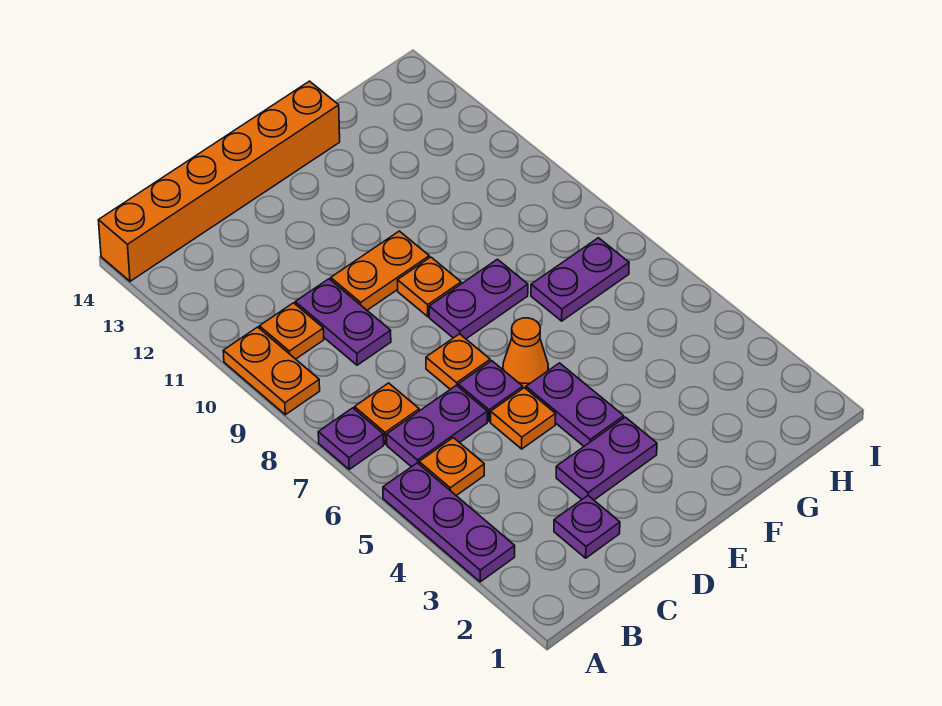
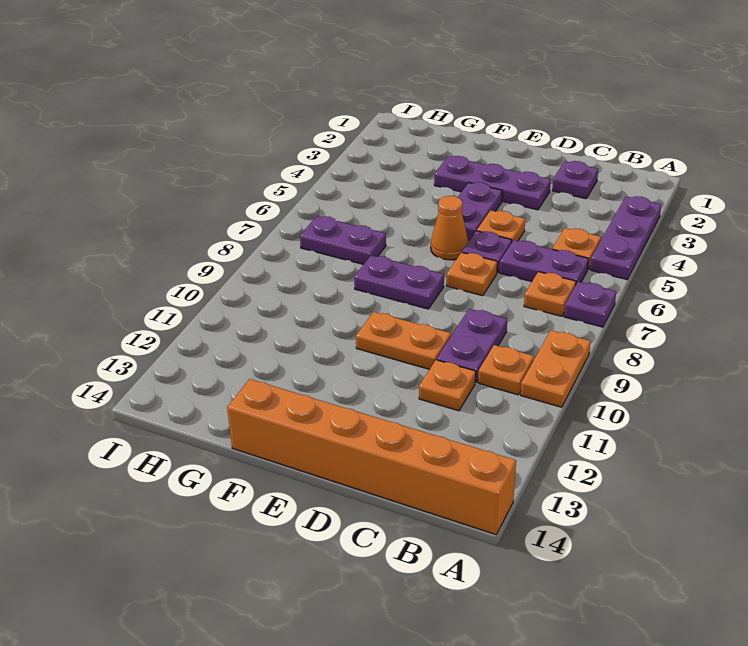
purple 1x2 plate [556,417,657,500] -> purple 1x3 plate [434,156,551,210]
orange 1x1 plate [397,257,461,317] -> orange 1x1 plate moved to [419,360,476,411]

